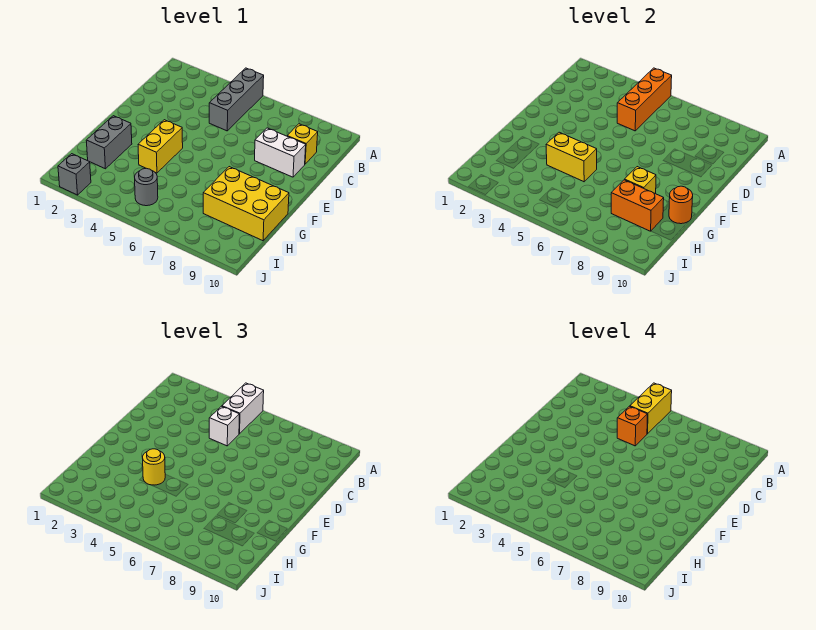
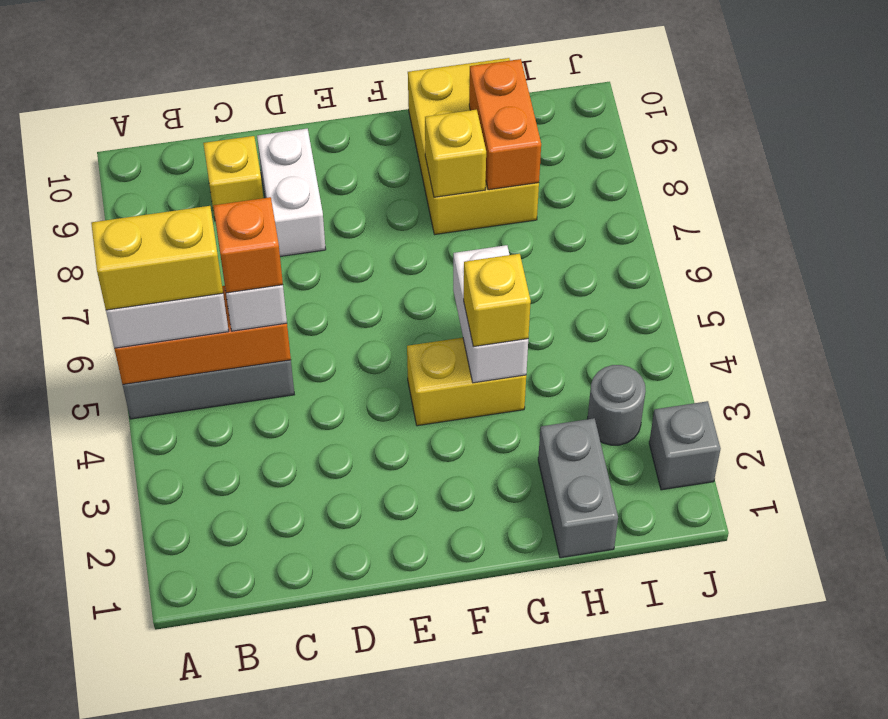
grey 1x2 brick [86,116,132,169] -> grey 1x2 brick turned to [538,418,618,558]
yellow 1x2 brick [546,132,597,182] -> white 1x2 brick [453,245,528,383]
yellow 1x1 round brick [143,449,165,485] -> yellow 1x1 brick [464,254,531,347]
orange 1x1 round brick [669,186,693,224] -> none
grey 1x1 round brick [135,168,158,206] -> grey 1x1 round brick moved to [588,365,646,445]

